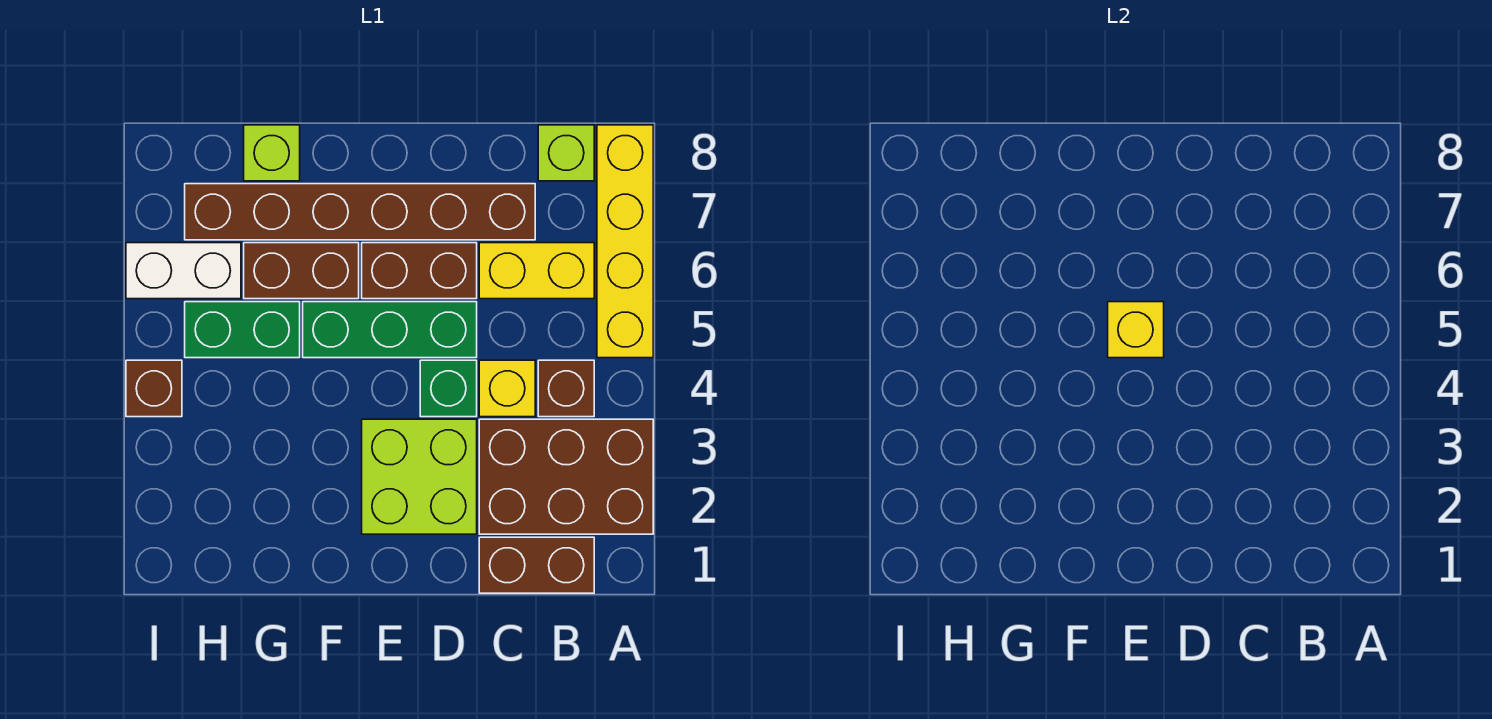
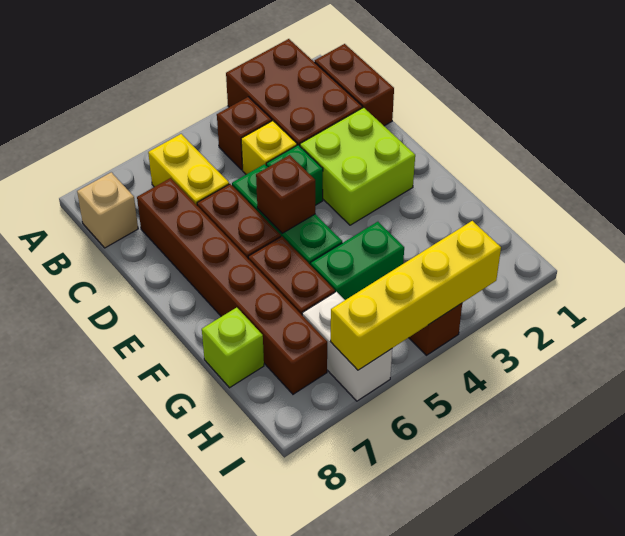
yellow 1x4 brick [597,125,653,358] -> yellow 1x4 brick moved to [330,221,501,370]
lime 1x1 brick [538,125,594,181] -> tan 1x1 brick [77,172,138,248]
yellow 1x1 brick [1108,302,1164,358] -> brown 1x1 brick [256,155,315,233]
green 1x2 brick [185,302,300,358] -> green 1x2 brick turned to [311,222,404,300]

